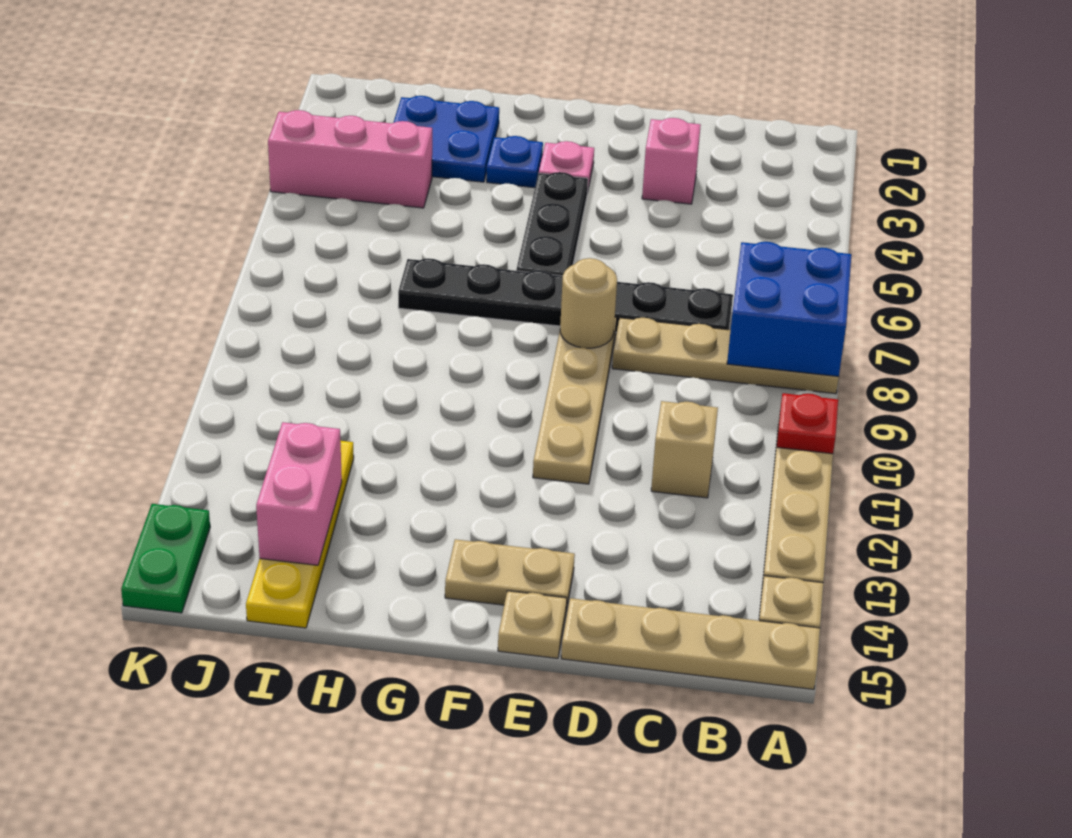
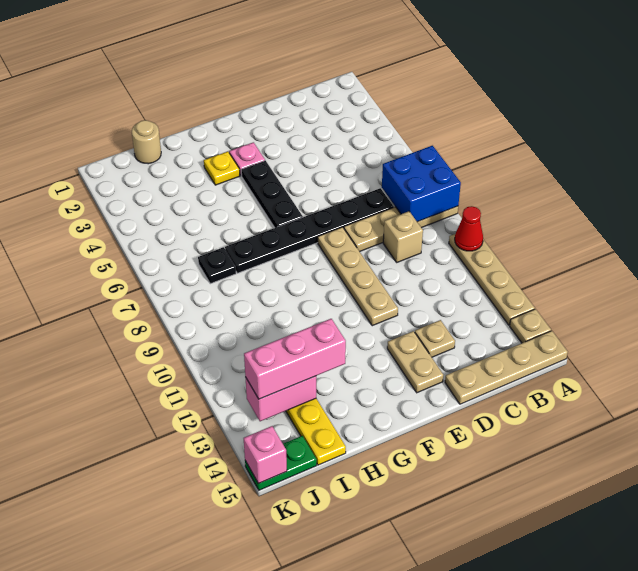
red 1x1 plate [777,393,838,454] -> red 1x1 cone [455,206,483,251]
tan 1x1 brick [651,401,718,498] -> tan 1x1 brick moved to [383,211,423,262]
pink 1x1 brick [642,118,701,204] -> pink 1x1 brick moved to [244,426,287,484]
tan 1x1 round brick [560,258,617,348] -> tan 1x1 round brick moved to [132,120,161,164]
tan 1x2 plate [445,539,575,611] -> tan 1x2 plate turned to [387,331,443,393]
tan 1x1 plate [498,591,567,658] -> tan 1x1 plate moved to [415,320,455,357]
blue 1x1 plate [487,136,543,188] -> yellow 1x1 plate [204,152,240,185]
blue 2x2 plate [393,96,499,182] -> none
pink 1x3 brick [268,110,432,208] -> pink 1x3 brick moved to [244,319,346,399]
none -> black 1x1 plate [198,247,236,284]
pink 1x2 brick [256,422,342,565] -> pink 1x2 brick turned to [245,376,316,421]
green 1x2 plate [121,504,210,613] -> green 1x2 plate turned to [245,436,317,490]

